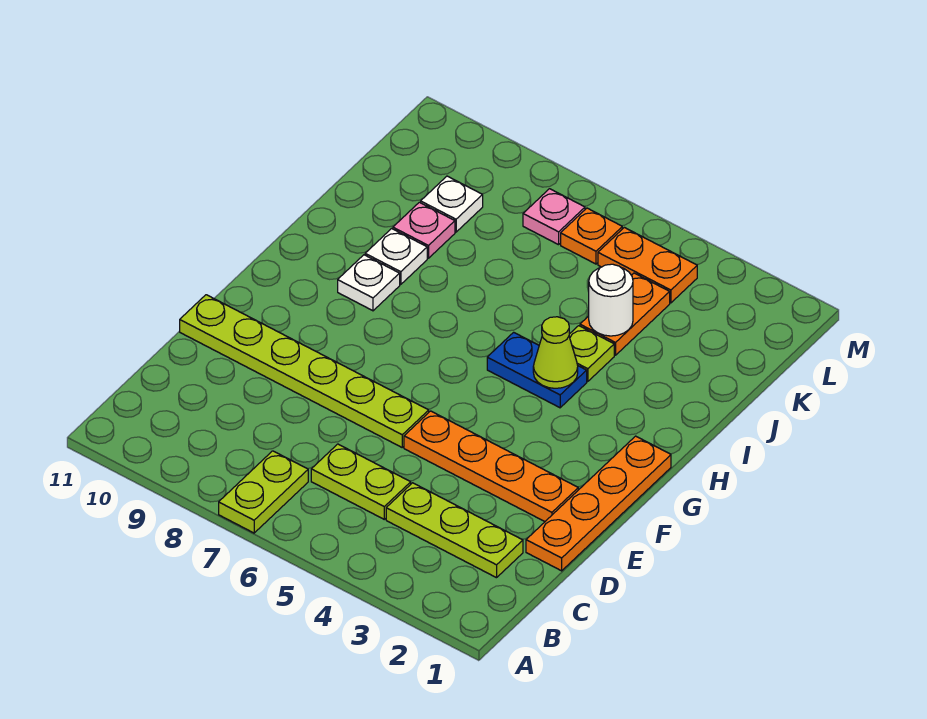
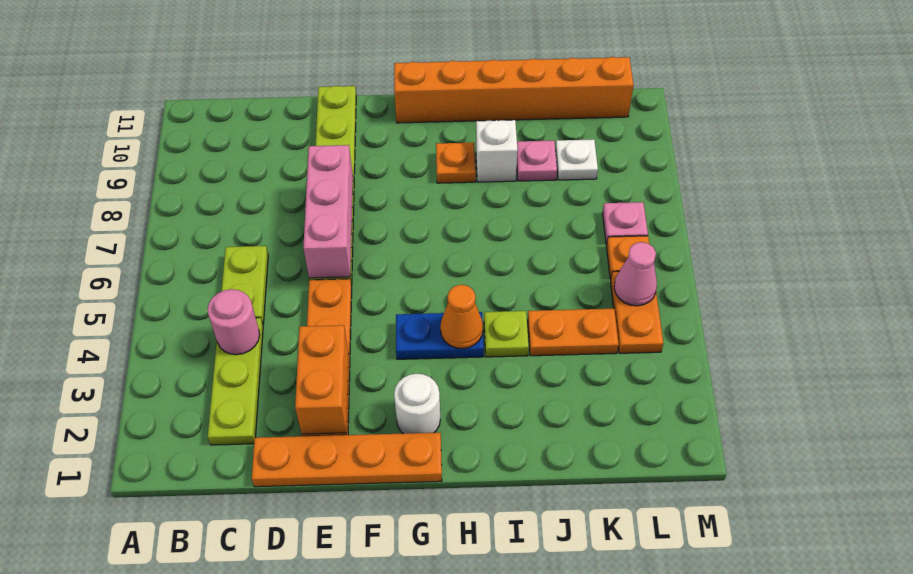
lime 1x2 plate [219,451,308,533] -> none
none -> pink 1x1 round brick [208,289,260,355]
none -> orange 1x2 brick [295,325,349,434]
none -> pink 1x3 brick [303,145,353,278]
none -> orange 1x6 brick [394,57,634,123]
blue 1x2 plate [487,332,587,408] -> blue 1x2 plate turned to [396,312,484,359]
lime 1x1 cone [533,317,578,388] -> orange 1x1 cone [440,285,483,349]
white 1x1 plate [338,255,400,311] -> orange 1x1 plate [436,143,476,183]
white 1x1 plate [365,229,427,285] -> white 1x1 brick [476,120,518,182]
white 1x1 round brick [589,264,633,336] -> white 1x1 round brick moved to [394,374,440,434]
none -> pink 1x1 cone [614,242,657,306]

